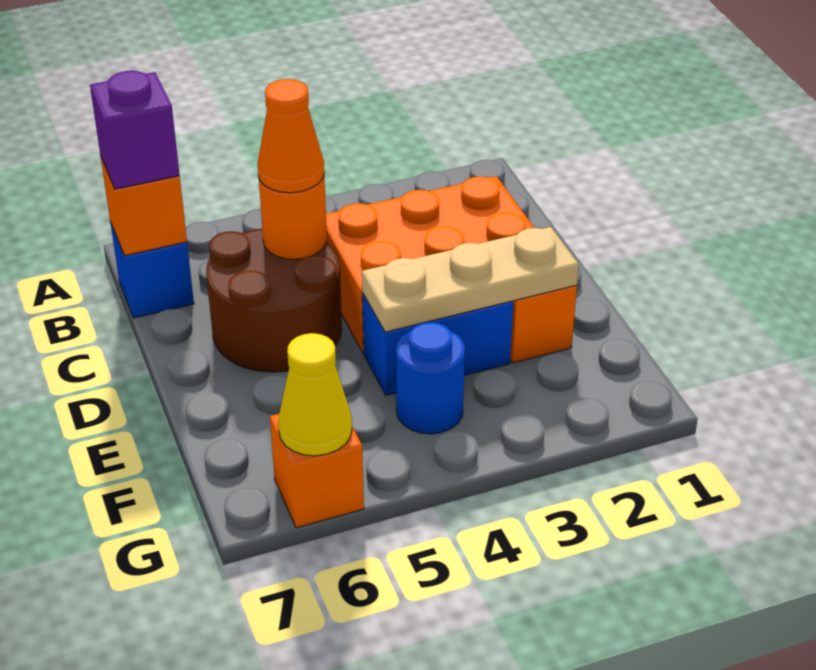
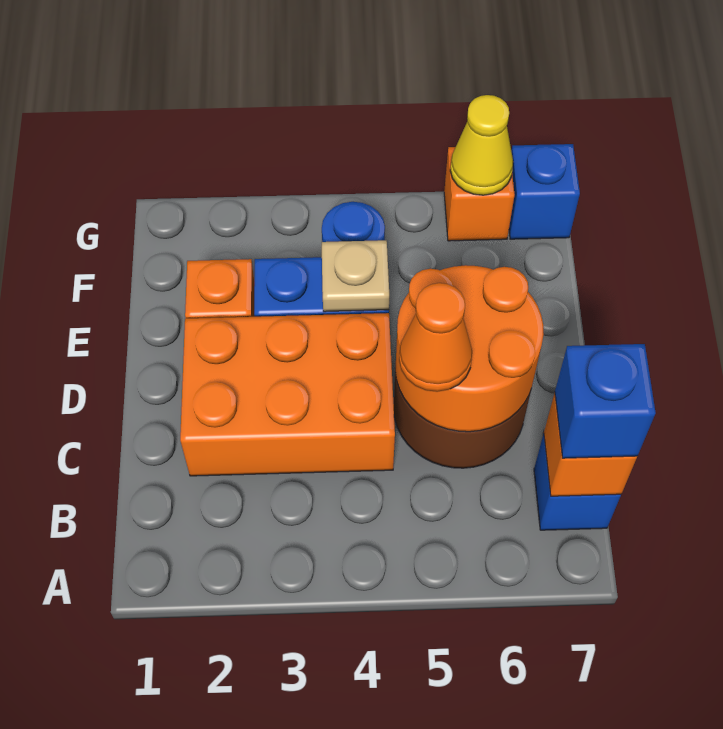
purple 1x1 brick [90,71,180,189] -> blue 1x1 brick [555,344,656,458]
orange 1x1 round brick [259,176,327,259] -> orange 2x2 round brick [395,265,544,432]
tan 1x3 plate [362,227,579,332] -> tan 1x1 plate [322,240,389,312]
none -> blue 1x1 brick [509,144,580,239]

